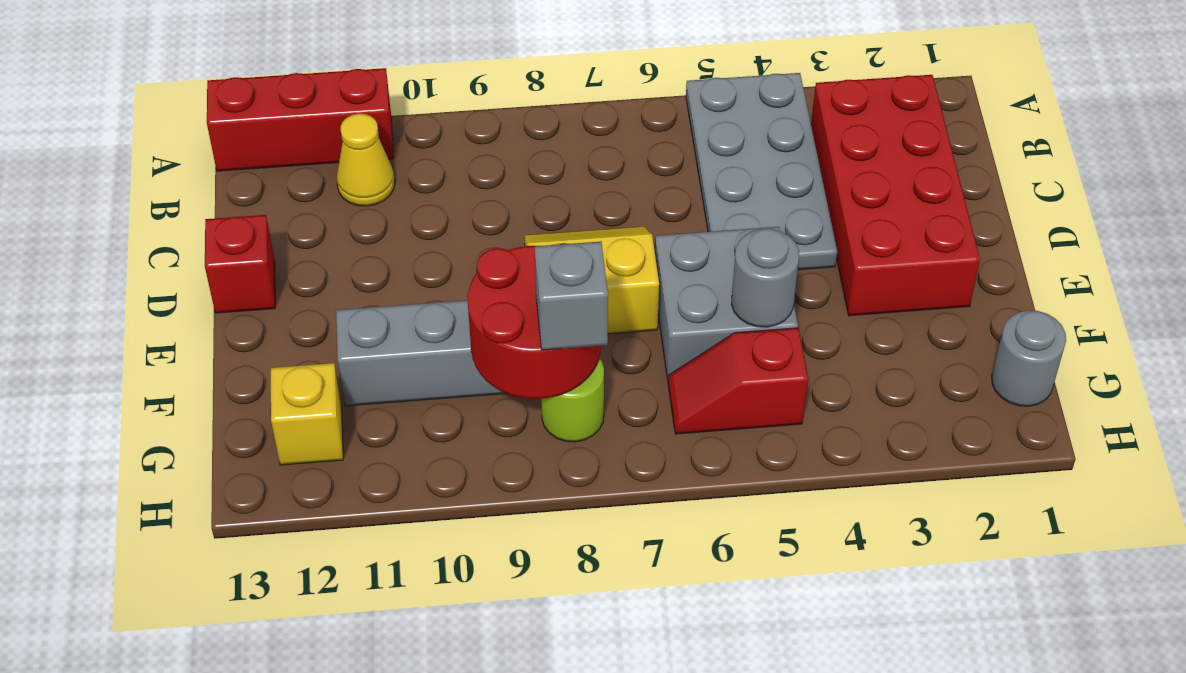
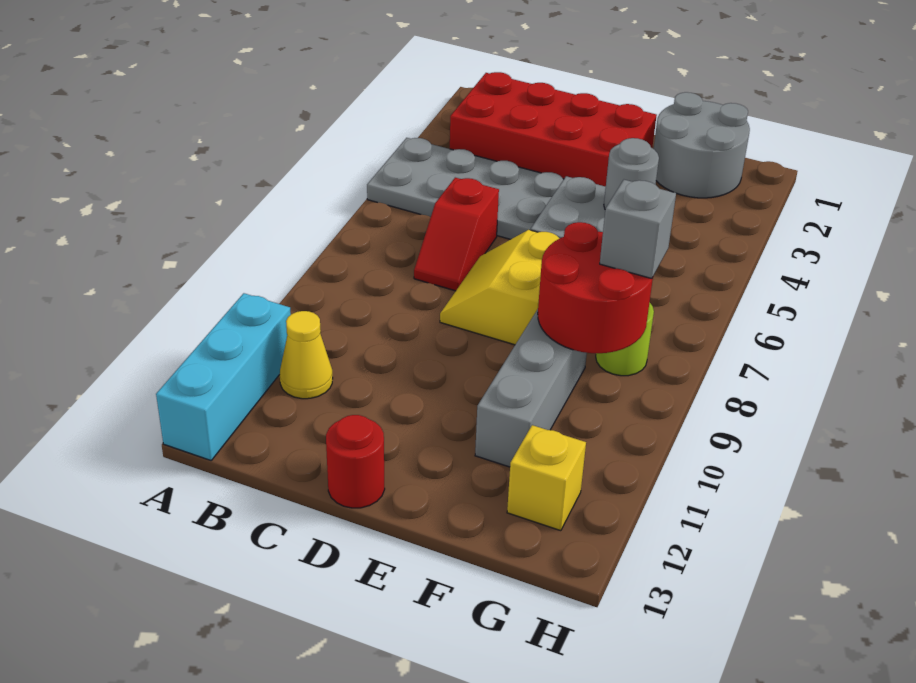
red 1x3 brick [207,68,394,171] -> cyan 1x3 brick [156,293,291,460]
red 1x1 brick [205,215,275,313] -> red 1x1 round brick [326,415,385,508]
grey 1x1 round brick [992,310,1066,406] -> grey 2x2 round brick [654,92,750,198]
red 1x2 slope [668,328,808,434] -> red 1x2 slope moved to [414,178,499,291]

